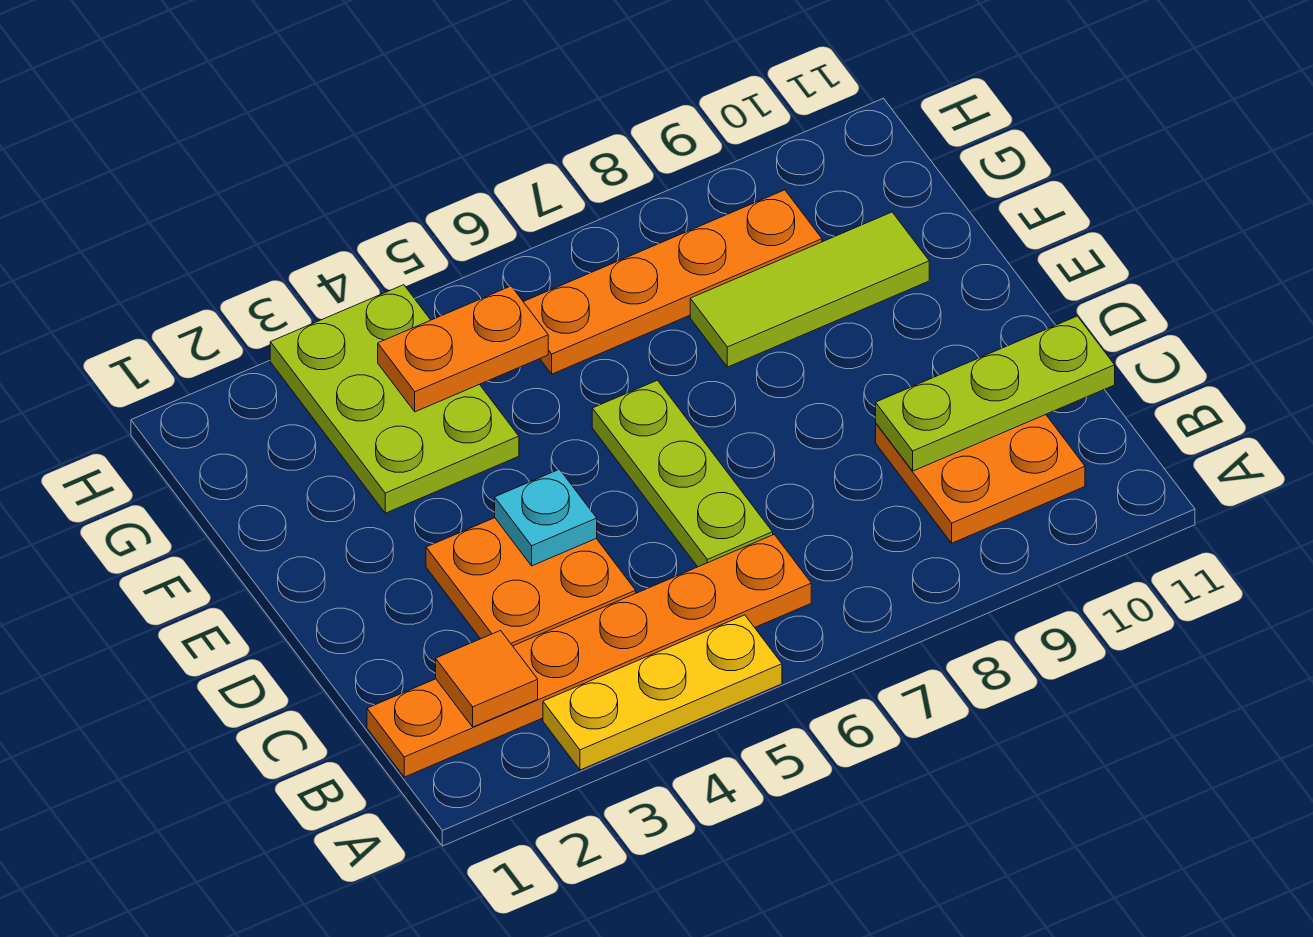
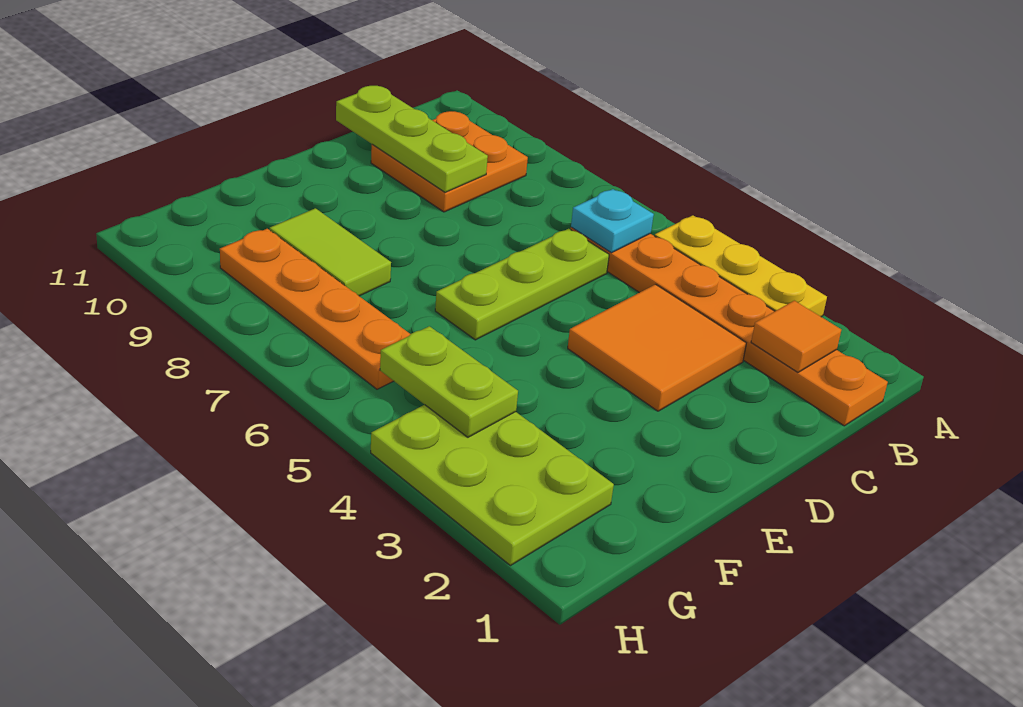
orange 2x2 plate [426,518,636,646] -> orange 2x2 tile [568,284,746,411]
cyan 1x1 plate [495,469,597,566] -> cyan 1x1 plate moved to [571,189,654,253]
lime 2x3 plate [270,285,519,513] -> lime 2x3 plate turned to [371,405,614,566]
lime 1x3 tile [690,212,929,367] -> lime 1x2 tile [270,208,391,296]
orange 1x2 plate [378,286,548,412] -> lime 1x2 plate [380,326,518,437]

